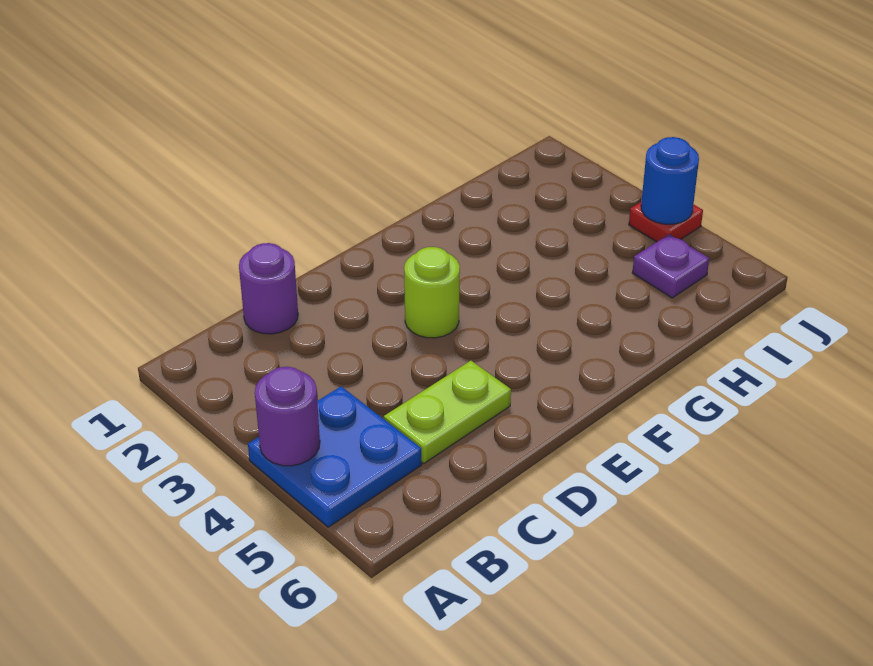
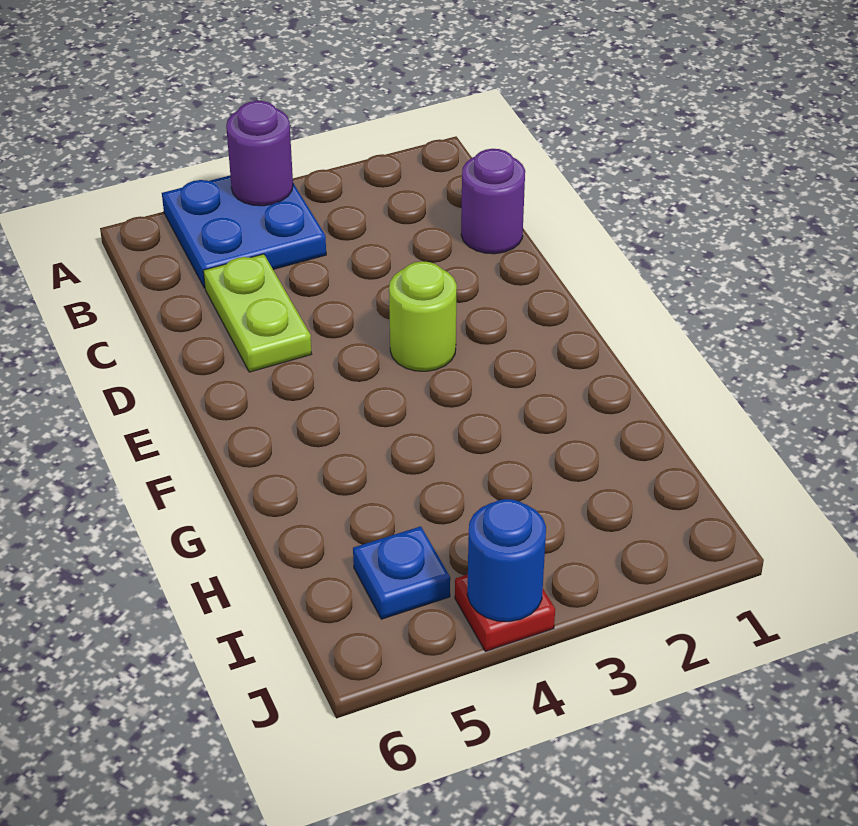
purple 1x1 plate [632,234,709,298] -> blue 1x1 plate [353,526,450,619]

